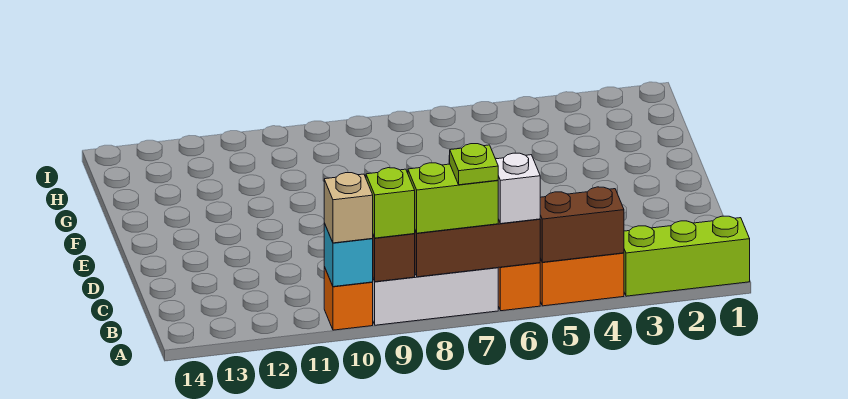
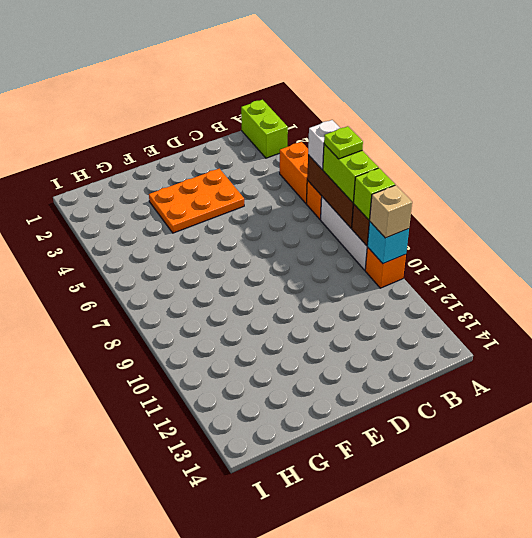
lime 1x3 brick [624,216,750,296] -> lime 1x2 brick [241,100,288,158]
brown 1x2 brick [540,187,624,262] -> none
none -> orange 2x3 plate [149,169,244,233]

